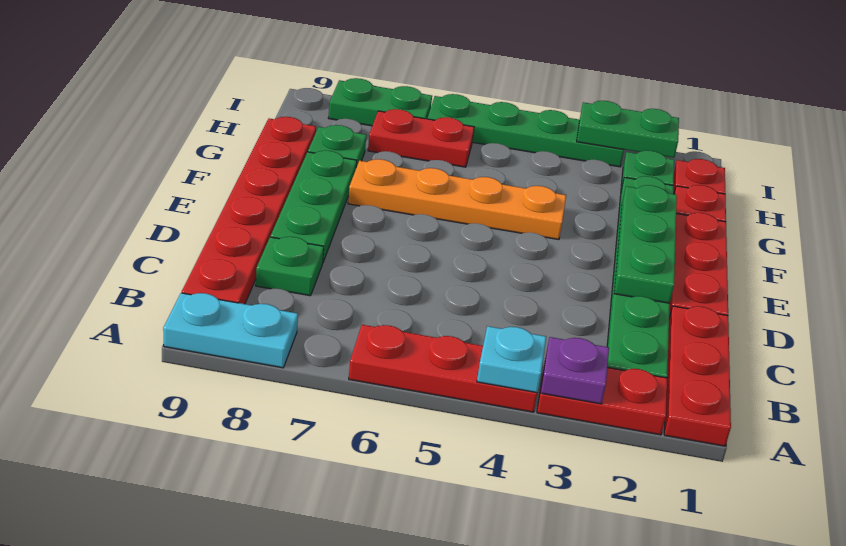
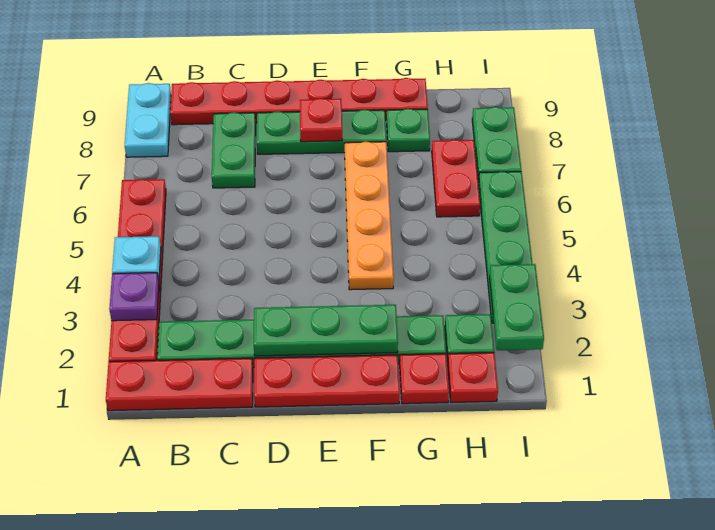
green 1x1 plate [256,237,324,296] -> green 1x2 plate [212,112,256,188]
none -> red 1x1 plate [300,98,342,142]

